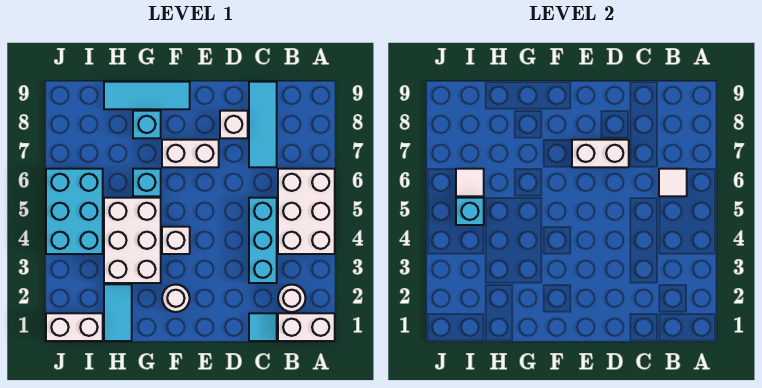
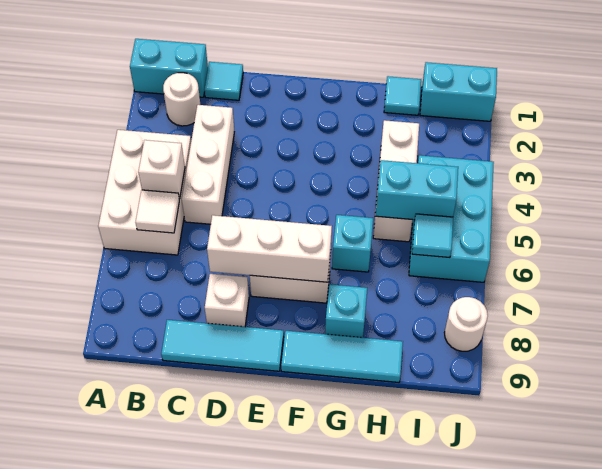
white 1x2 brick [278,313,335,341] -> cyan 1x2 brick [130,39,208,97]
cyan 1x3 brick [249,198,277,283] -> white 1x3 brick [182,105,234,224]
cyan 1x3 tile [249,82,277,167] -> cyan 1x3 tile turned to [161,320,284,371]
white 1x2 brick [572,140,629,167] -> white 1x3 brick [207,215,332,282]
white 1x1 round brick [162,285,190,312] -> white 1x1 round brick moved to [444,297,488,351]
white 1x1 brick [162,227,190,254] -> white 1x1 brick moved to [138,140,185,199]
white 2x3 brick [104,198,161,283] -> white 1x3 brick [373,120,419,242]
cyan 1x2 tile [104,284,132,341] -> cyan 1x1 tile [384,76,421,115]
white 1x2 brick [46,313,103,341] -> cyan 1x2 brick [420,62,497,121]
cyan 1x1 brick [456,198,484,225] -> cyan 1x2 brick [375,160,458,220]
white 1x1 tile [456,169,484,196] -> cyan 1x1 tile [412,214,453,258]

